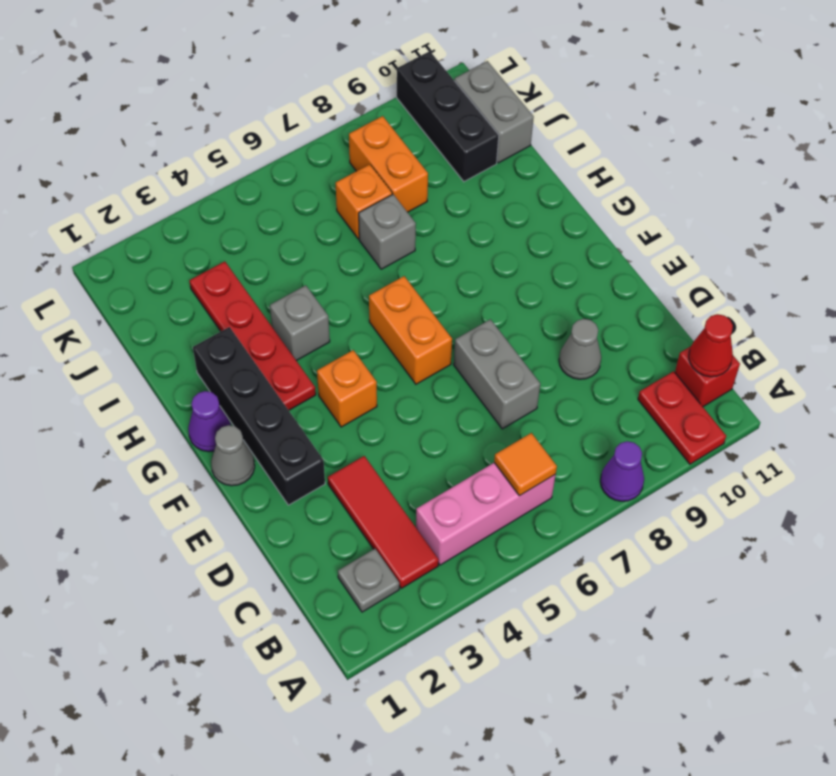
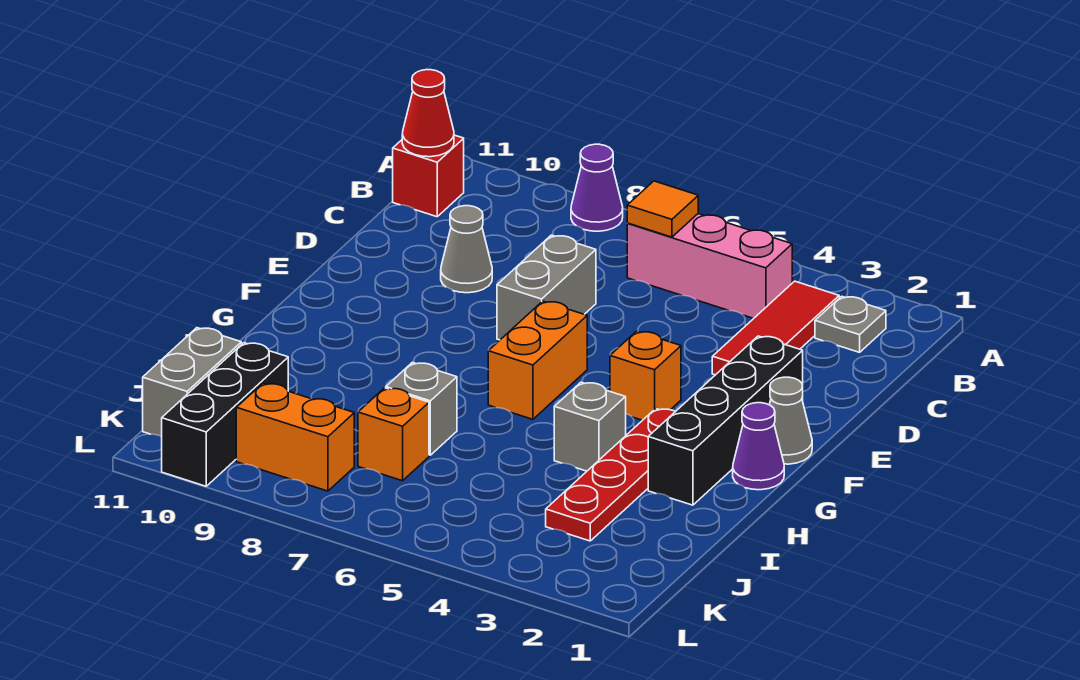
red 1x2 plate [638,371,726,464] -> none
orange 1x2 brick [349,116,428,212] -> orange 1x2 brick turned to [236,383,354,491]

